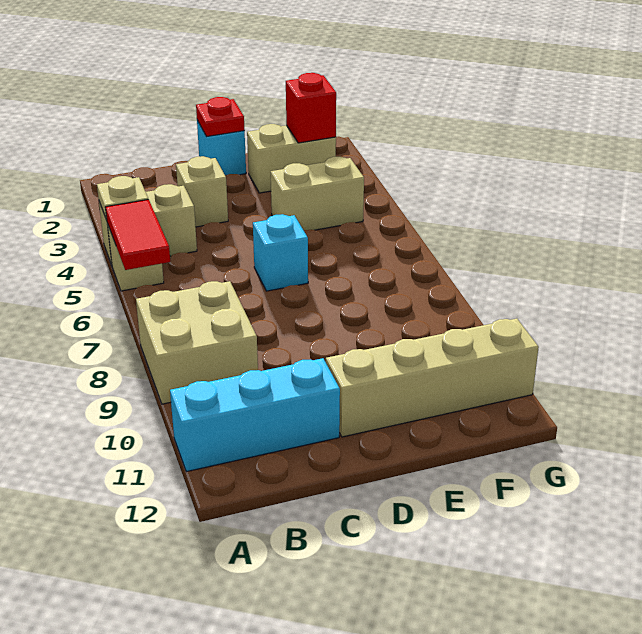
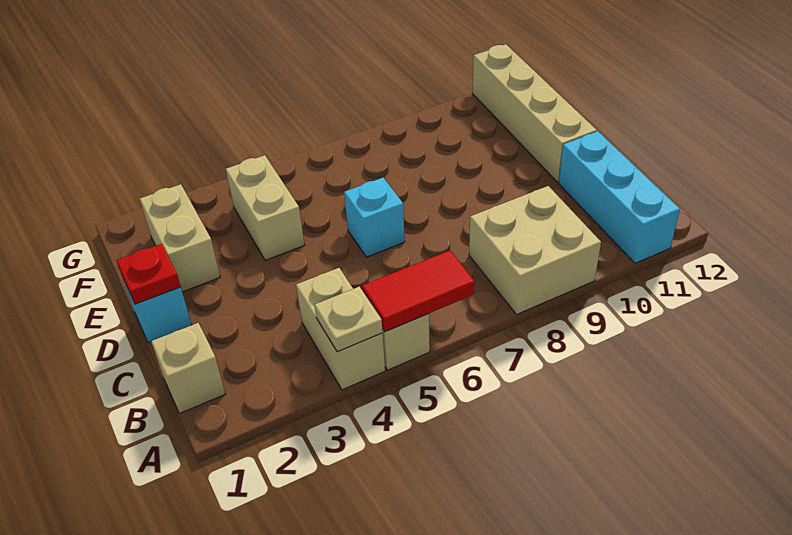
tan 1x1 brick [176,156,228,227] -> tan 1x1 brick moved to [151,323,225,413]
red 1x1 brick [286,73,336,143] -> none

